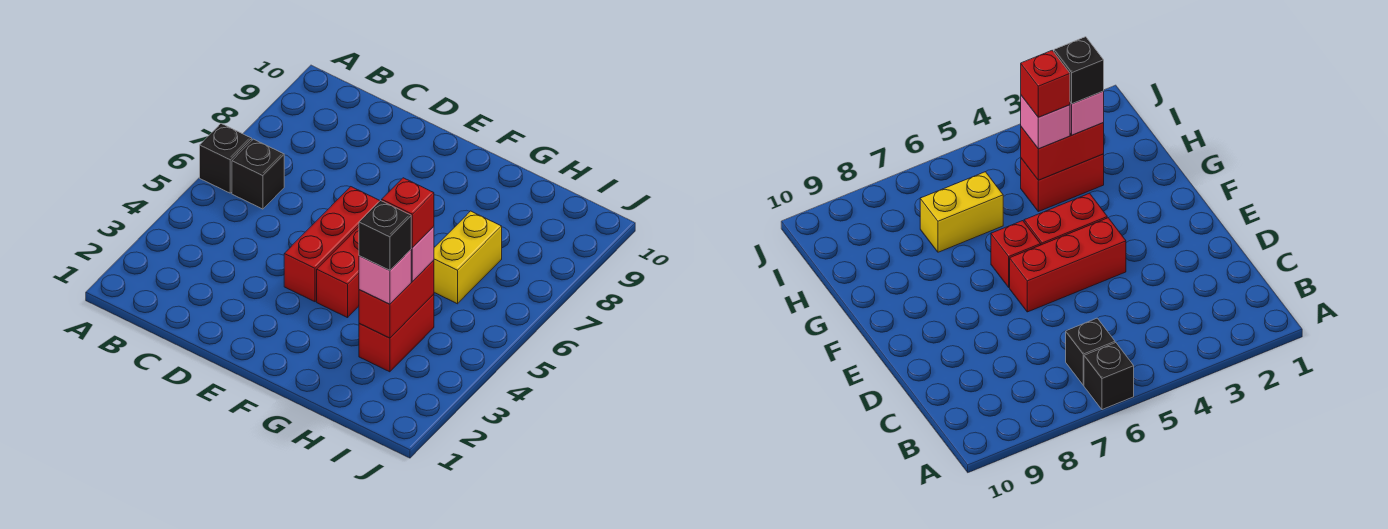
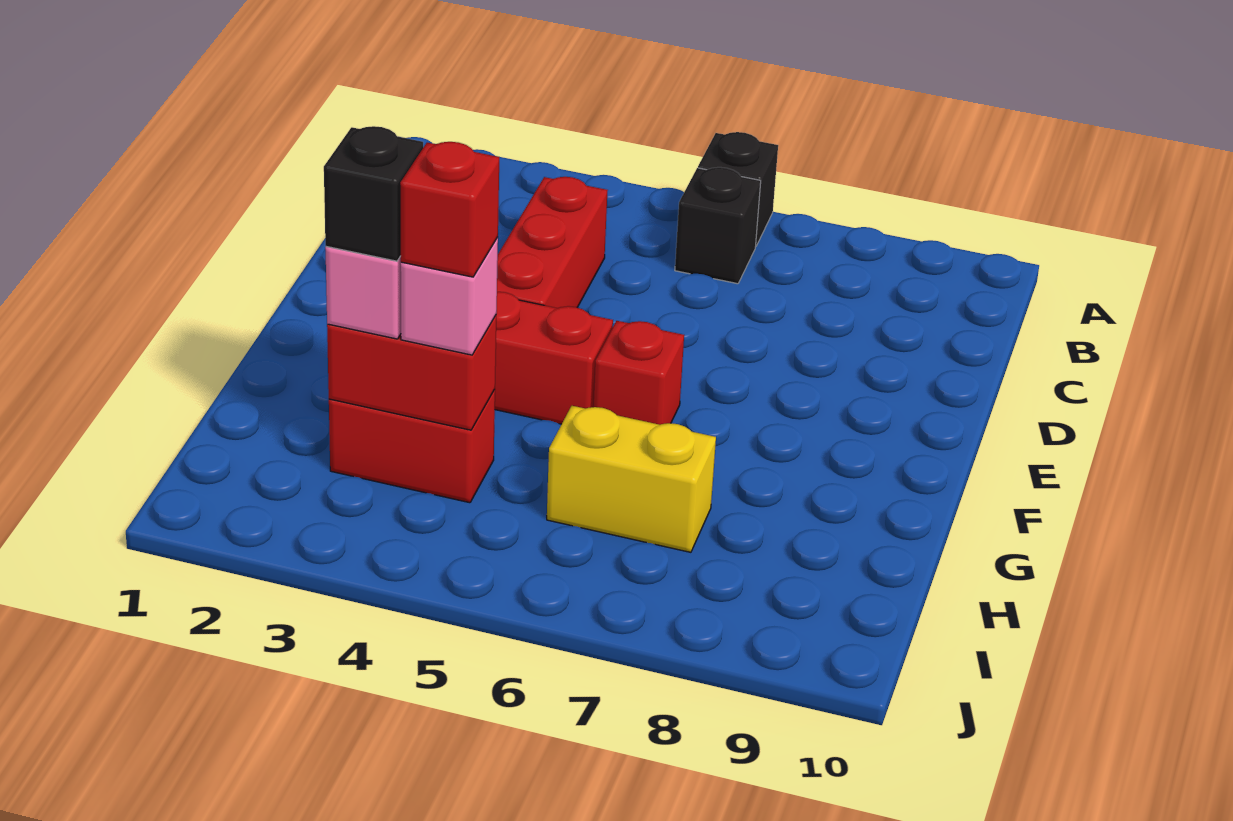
red 1x3 brick [284,187,380,302] -> red 1x3 brick turned to [497,177,608,308]

